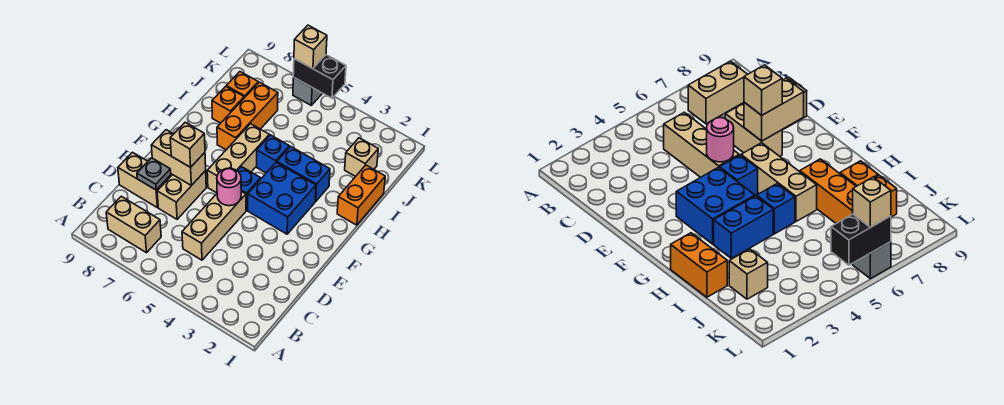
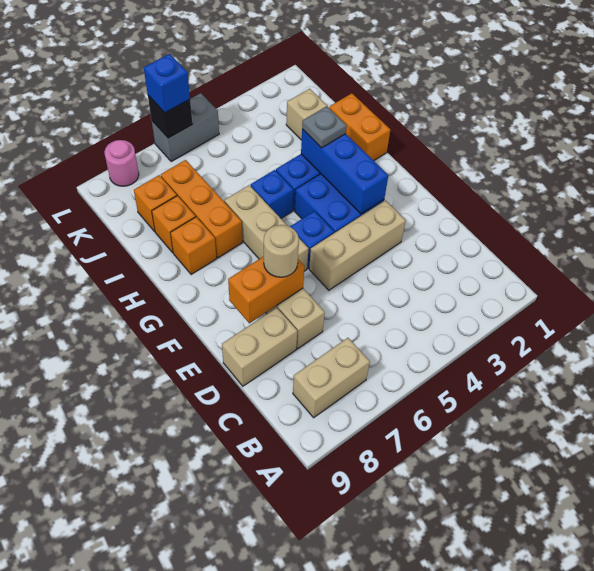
tan 1x3 brick [182,191,246,260] -> tan 1x3 brick turned to [309,200,406,290]
grey 1x1 plate [137,158,171,190] -> grey 1x1 plate moved to [302,106,347,148]
pink 1x1 round brick [217,168,241,206] -> pink 1x1 round brick moved to [104,140,139,186]
tan 1x2 brick [151,130,206,186] -> orange 1x2 brick [228,256,304,323]
tan 1x1 brick [170,122,205,167] -> tan 1x1 round brick [264,225,299,277]
none -> blue 1x3 brick [301,129,388,214]
none -> orange 1x1 brick [171,217,216,275]
black 1x2 brick [293,55,346,98] -> black 1x1 brick [148,95,193,138]
grey 1x1 brick [293,77,322,105] -> grey 1x2 brick [152,93,219,162]
tan 1x1 brick [294,25,327,69] -> blue 1x1 brick [144,54,190,113]

